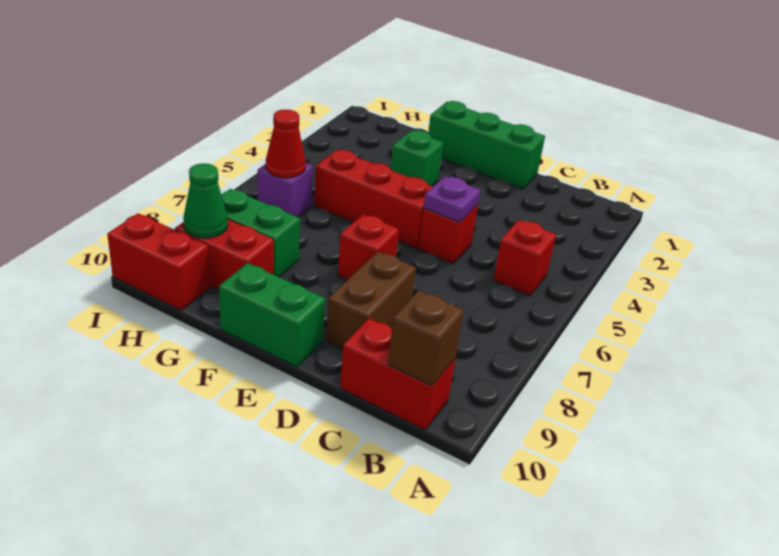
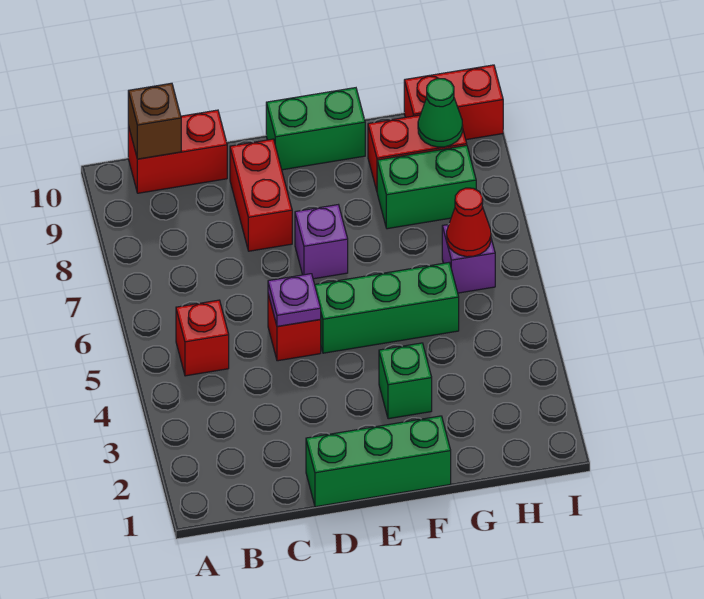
brown 1x2 brick [326,251,416,349] -> red 1x2 brick [230,139,292,251]
red 1x3 brick [314,150,433,248] -> green 1x3 brick [315,263,459,353]
red 1x1 brick [338,214,399,280] -> purple 1x1 brick [295,205,348,279]

